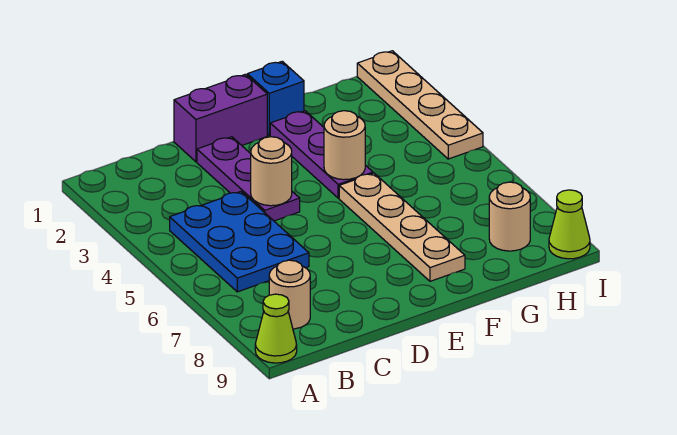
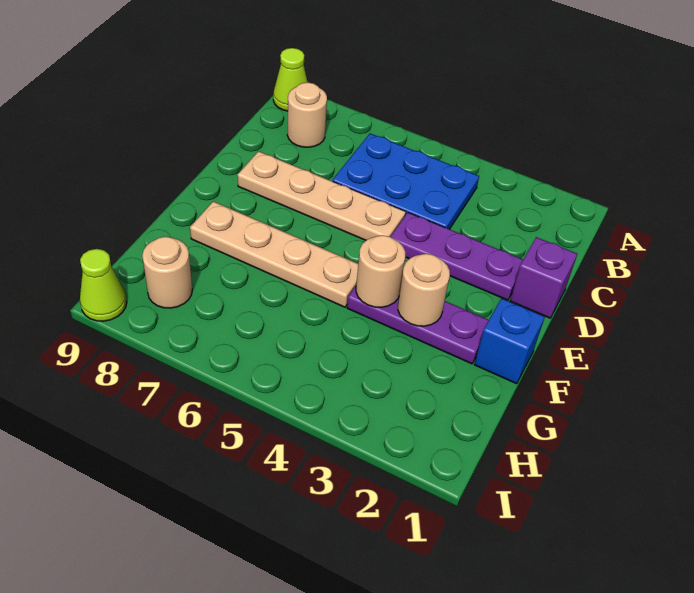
purple 1x2 brick [174,74,267,162] -> purple 1x1 brick [510,237,577,318]
tan 1x1 round brick [251,137,292,206] -> tan 1x1 round brick moved to [398,254,450,326]
tan 1x4 plate [357,51,483,159] -> tan 1x4 plate moved to [238,151,406,240]

